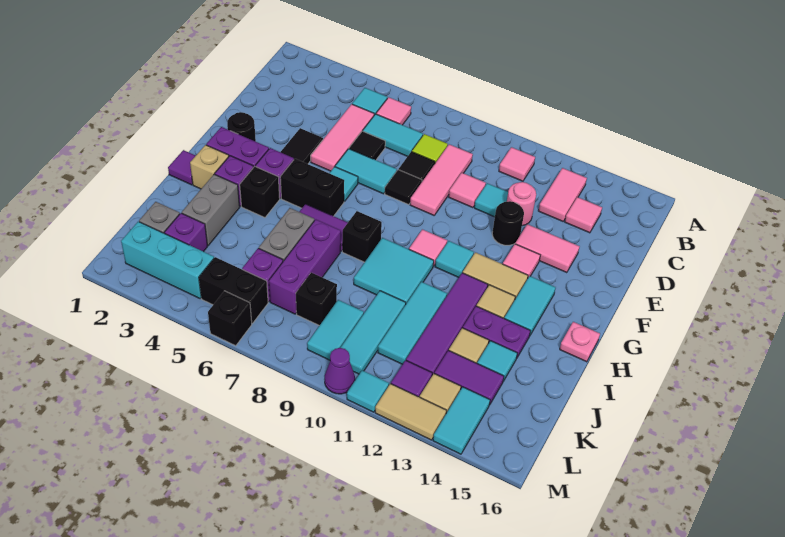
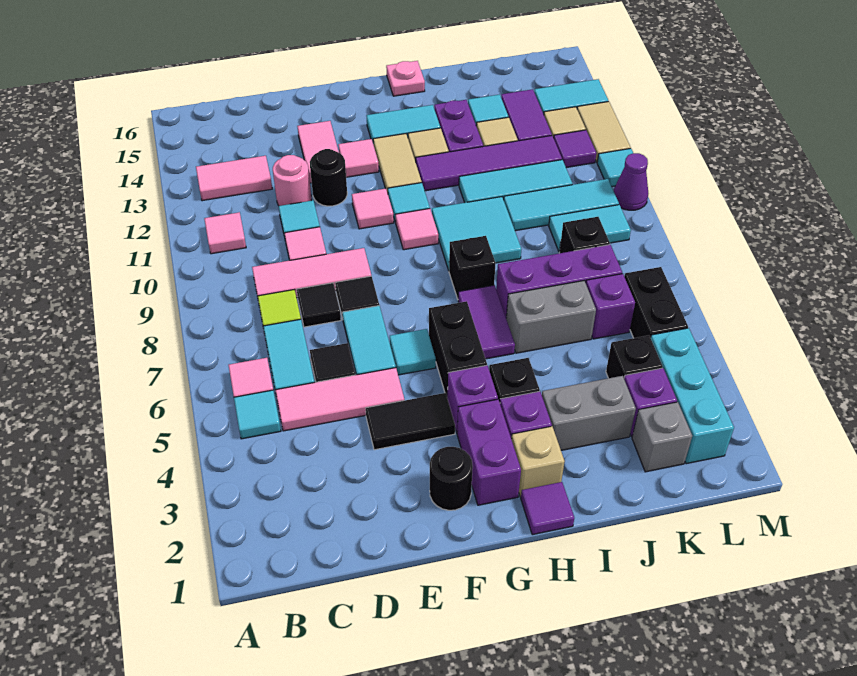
pink 1x1 tile [565,197,602,233] -> pink 1x1 tile moved to [352,188,394,229]
black 1x1 brick [208,291,252,346] -> black 1x1 brick moved to [606,335,663,378]

